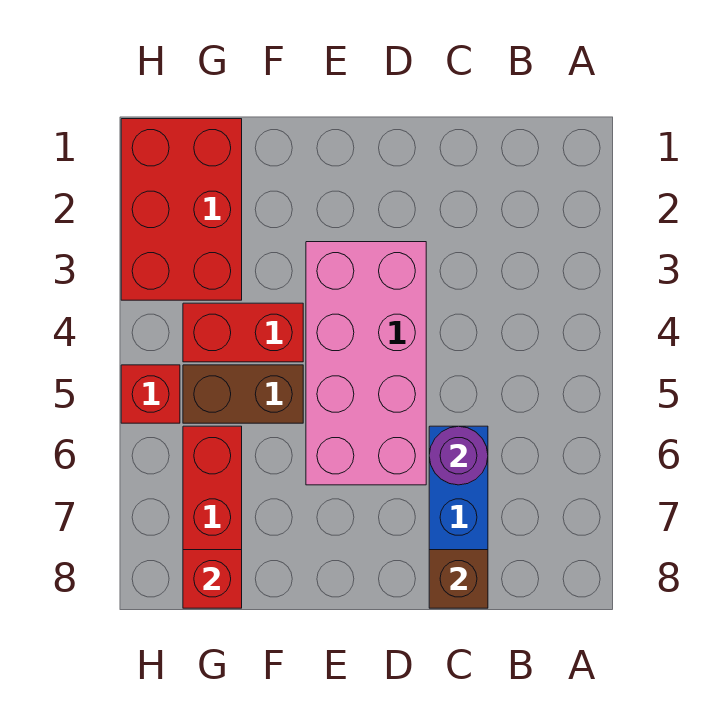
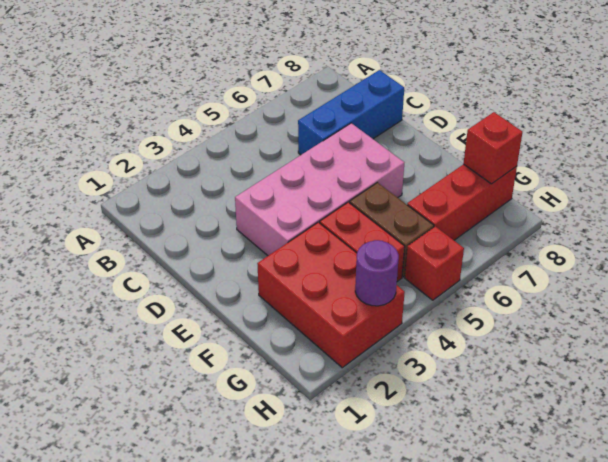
purple 1x1 round brick [429,426,488,485] -> purple 1x1 round brick moved to [355,240,399,306]
brown 1x1 brick [429,550,488,608] -> none
red 2x3 brick [121,119,242,300] -> red 2x3 brick turned to [257,222,405,368]

